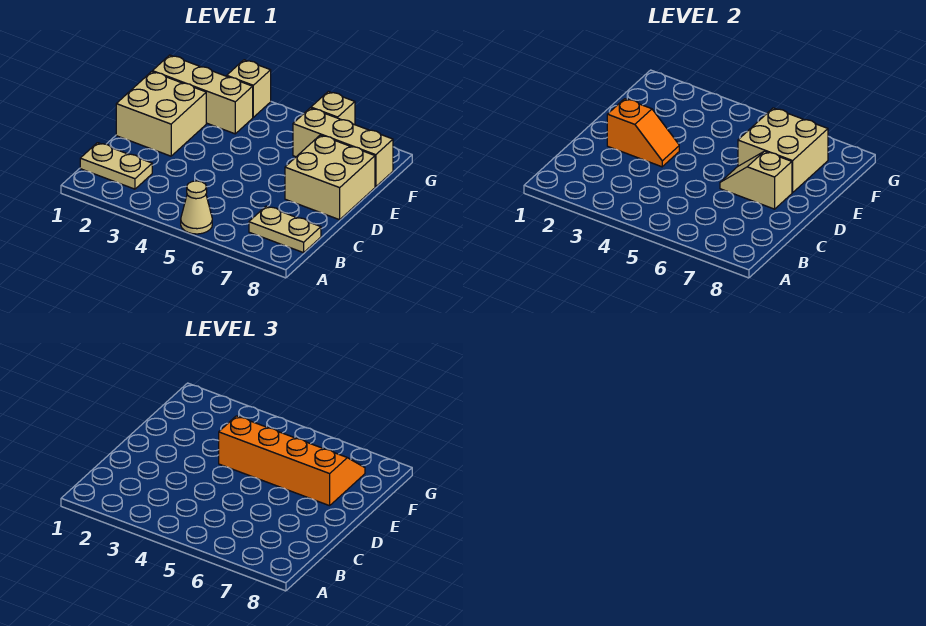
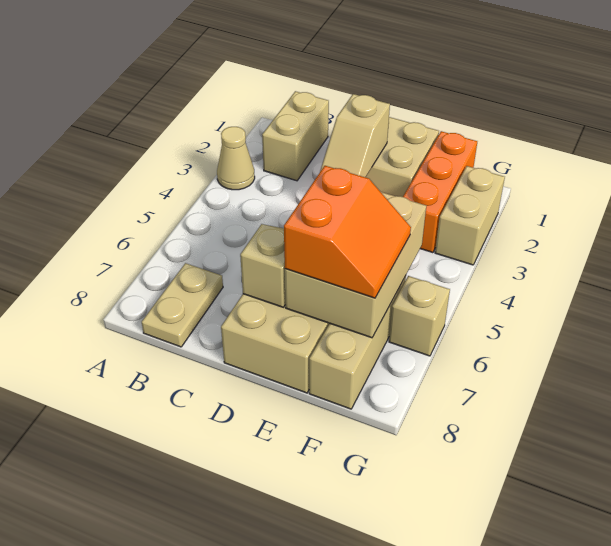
tan 1x1 cone [181,181,212,234] -> tan 1x1 cone moved to [217,127,255,190]
tan 1x2 plate [80,143,152,189] -> tan 1x2 brick [262,91,329,181]
orange 1x2 slope [607,99,679,167] -> tan 1x2 slope [320,94,390,177]
orange 2x4 slope [219,416,365,506] -> orange 2x2 slope [284,166,411,298]
tan 2x2 brick [738,108,828,193] -> tan 2x3 brick [285,192,426,338]
tan 1x3 brick [152,55,253,134] -> orange 1x3 brick [403,131,477,253]
tan 1x1 brick [227,60,271,117] -> tan 1x2 brick [435,166,505,265]

